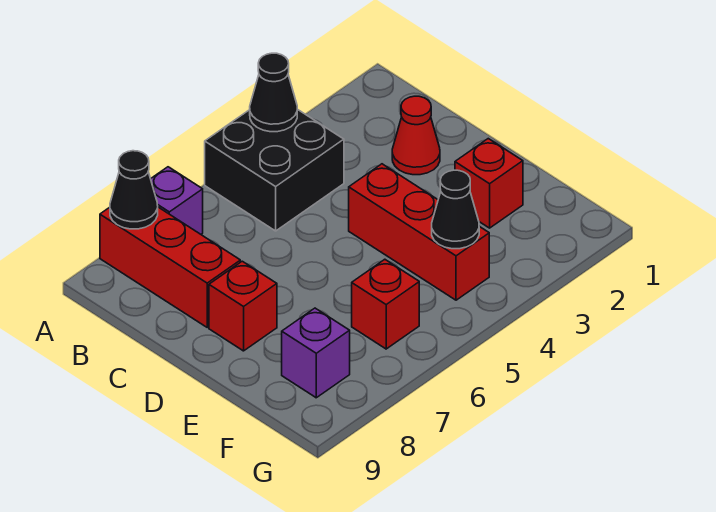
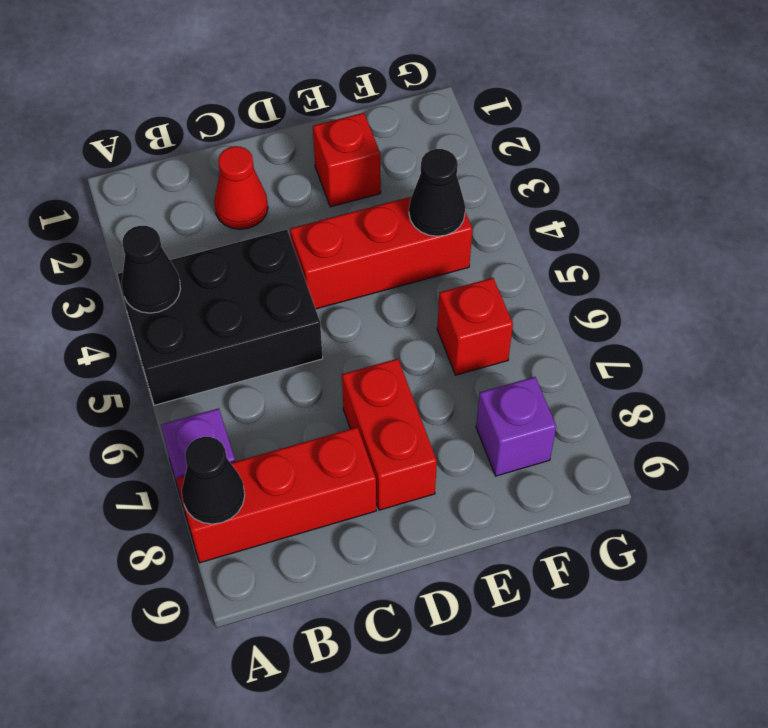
black 2x2 brick [205,109,344,231] -> black 2x3 brick [118,229,323,405]
red 1x1 brick [209,261,277,351] -> red 1x2 brick [342,359,437,510]

